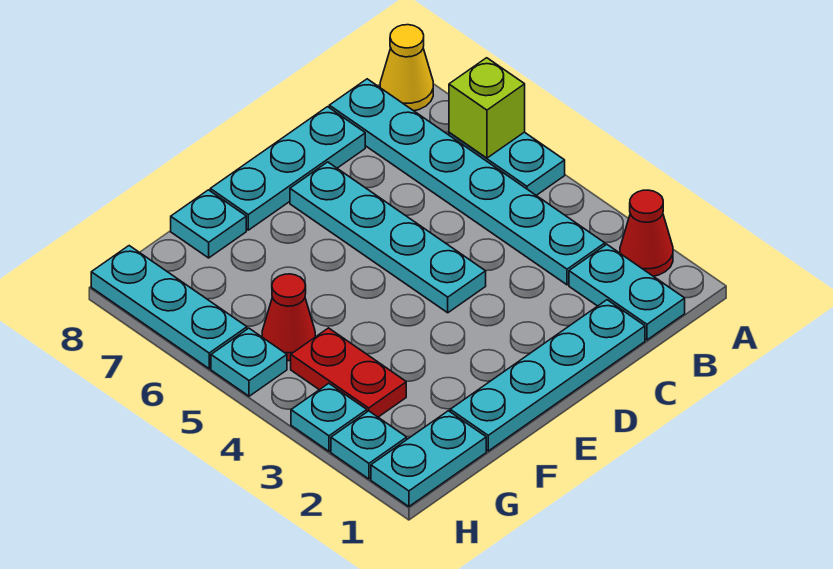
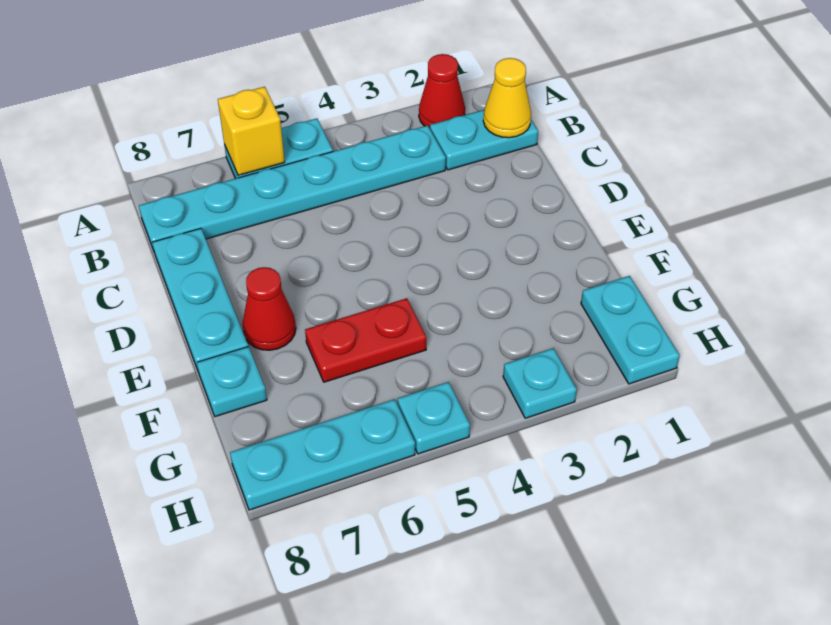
lime 1x1 brick [449,58,525,158] -> yellow 1x1 brick [218,87,285,175]
yellow 1x1 cone [380,25,433,111] -> yellow 1x1 cone moved to [483,58,531,138]
cyan 1x4 plate [450,300,645,451] -> none
cyan 1x4 plate [290,162,486,313] -> none
red 1x2 plate [291,328,406,417] -> red 1x2 plate moved to [305,298,426,382]
red 1x1 cone [262,274,315,361] -> red 1x1 cone moved to [242,267,296,350]
cyan 1x1 plate [331,411,407,479] -> none

